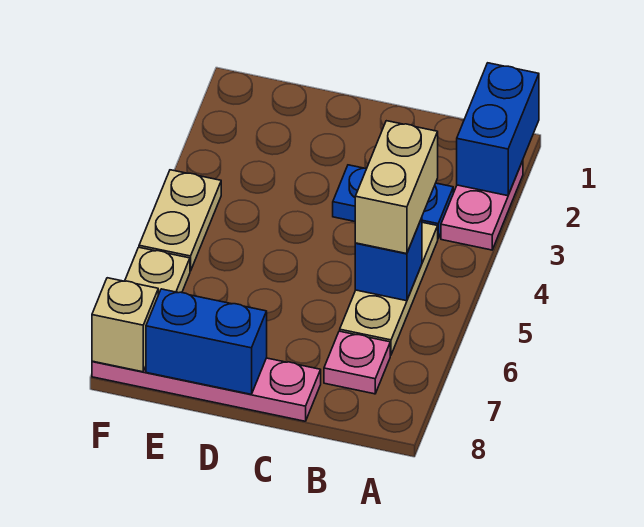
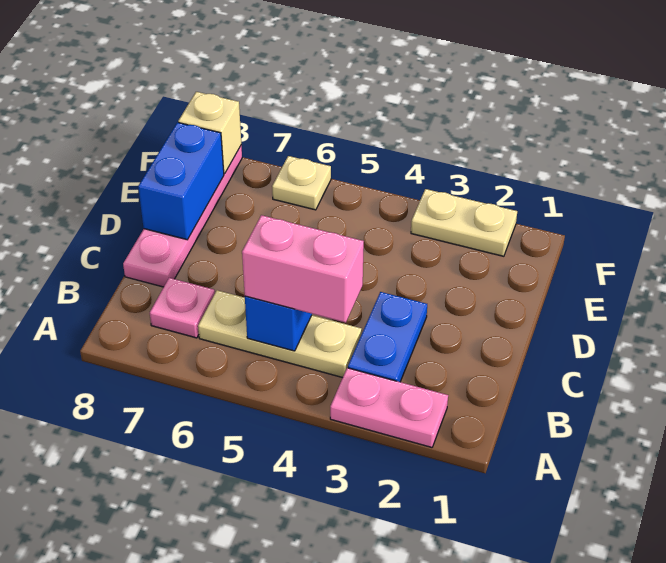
blue 1x2 brick [457,63,539,196] -> none
tan 1x2 brick [355,121,438,254] -> pink 1x2 brick [242,215,364,323]
tan 1x2 plate [139,170,221,271] -> tan 1x2 plate moved to [411,189,517,256]

